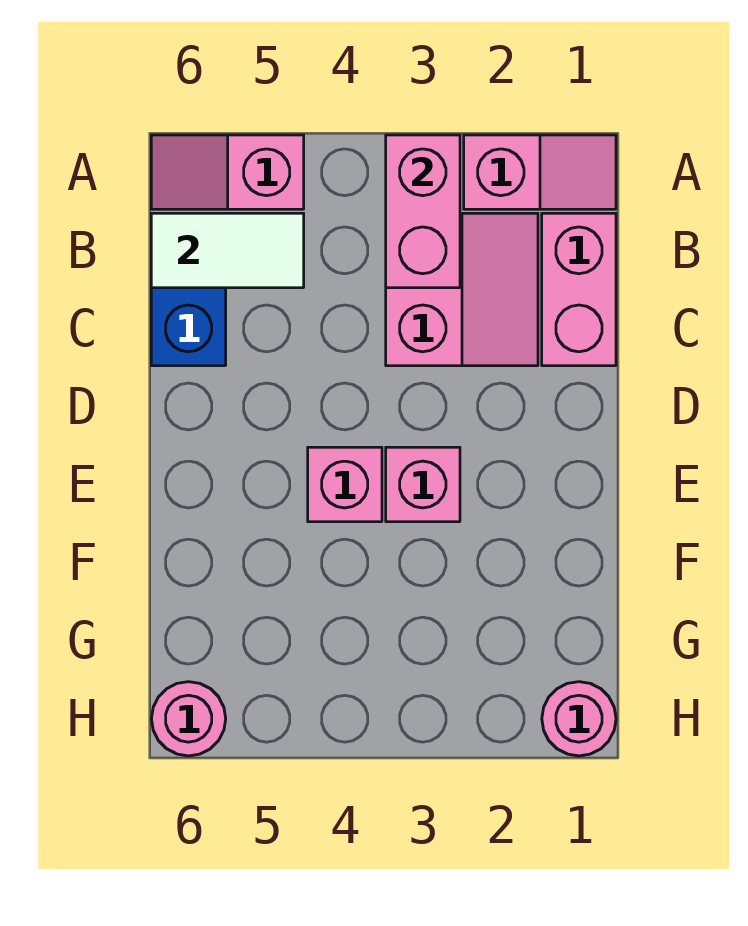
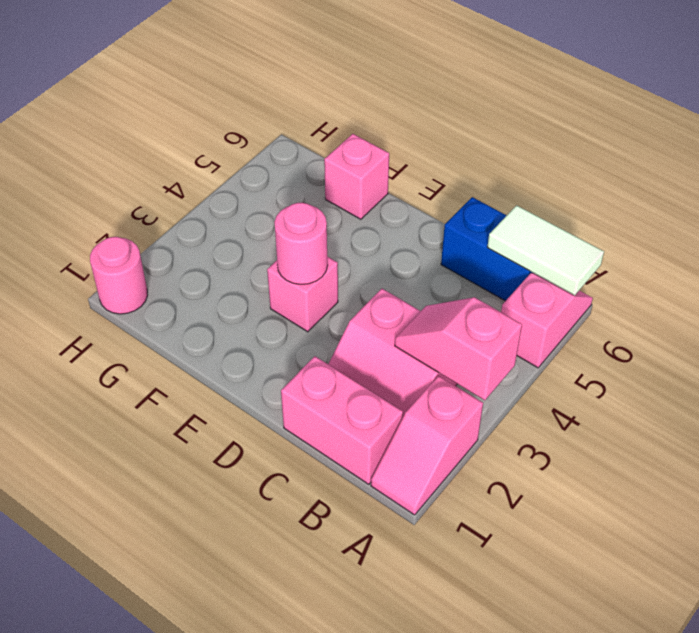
pink 1x2 brick [386,135,460,288] -> pink 1x2 slope [395,297,522,400]
white 1x2 tile [151,213,304,288] -> white 1x2 tile turned to [487,205,604,295]
pink 1x1 brick [308,447,382,522] -> pink 1x1 brick moved to [324,134,389,219]
pink 1x1 round brick [151,682,226,756] -> pink 1x1 round brick moved to [274,203,328,284]

